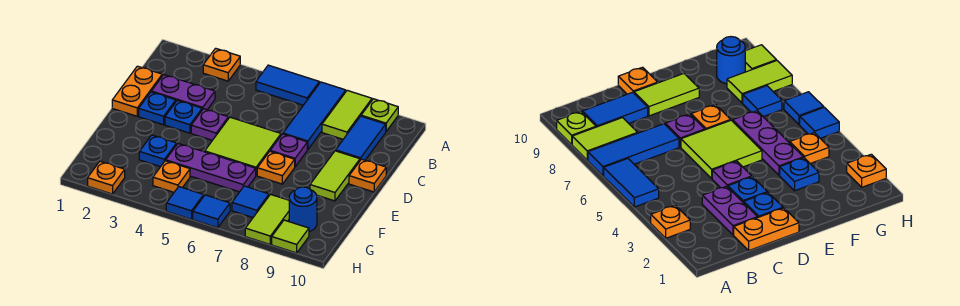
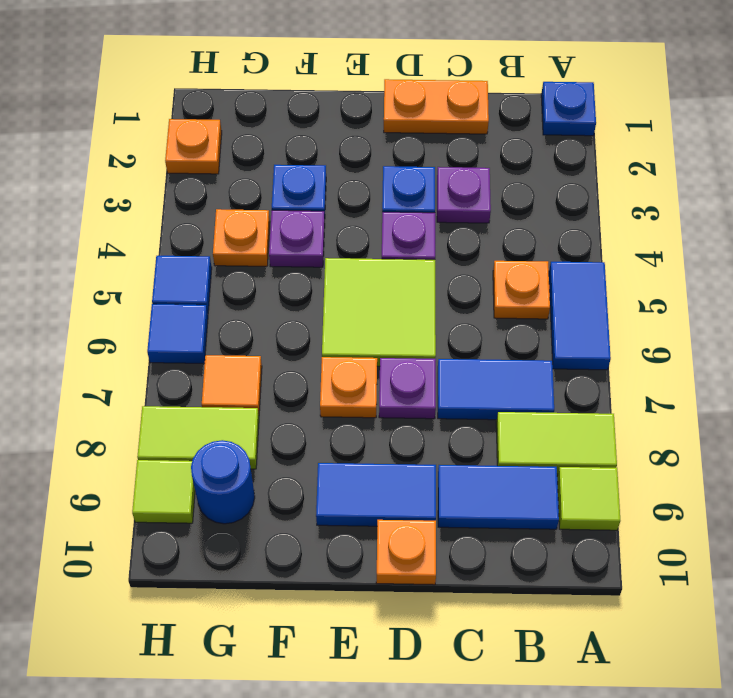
orange 1x1 plate [203,48,240,81] -> orange 1x1 plate moved to [493,261,550,319]
blue 1x3 tile [283,82,346,149] -> blue 1x2 tile [438,359,554,420]
lime 1x1 plate [361,99,398,131] -> lime 1x1 tile [557,467,620,530]
purple 1x2 plate [151,75,215,110] -> purple 1x1 plate [437,167,491,223]
blue 1x1 plate [139,92,176,125] -> blue 1x1 plate moved to [541,82,596,136]
lime 1x2 tile [310,151,360,201] -> blue 1x2 tile [316,463,436,526]
purple 1x3 plate [166,144,256,192] -> purple 1x1 plate [269,210,325,267]
blue 1x1 tile [232,186,269,218] -> orange 1x1 tile [202,355,262,414]

